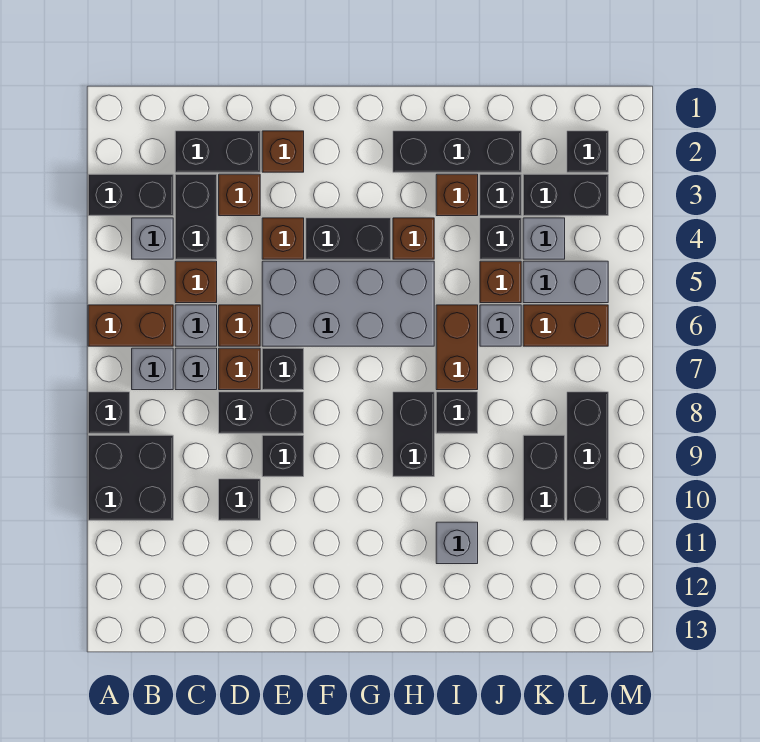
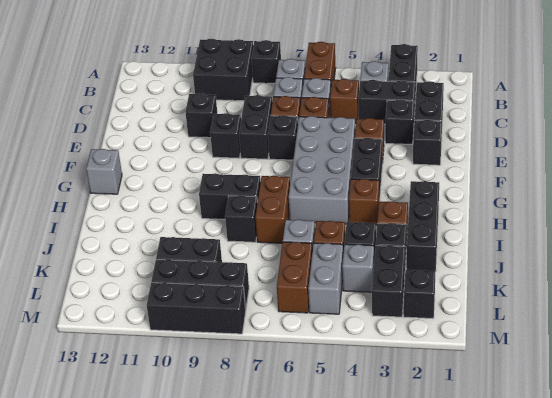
brown 1x1 brick [219,174,260,216] -> black 1x1 brick [385,99,414,144]
brown 1x1 brick [262,131,304,172] -> black 1x1 brick [413,120,442,165]
brown 1x2 brick [436,305,478,390] -> brown 1x2 brick turned to [255,176,290,243]
grey 1x1 brick [436,522,478,564] -> grey 1x1 brick moved to [86,149,122,194]
none -> black 1x3 brick [147,283,246,334]

